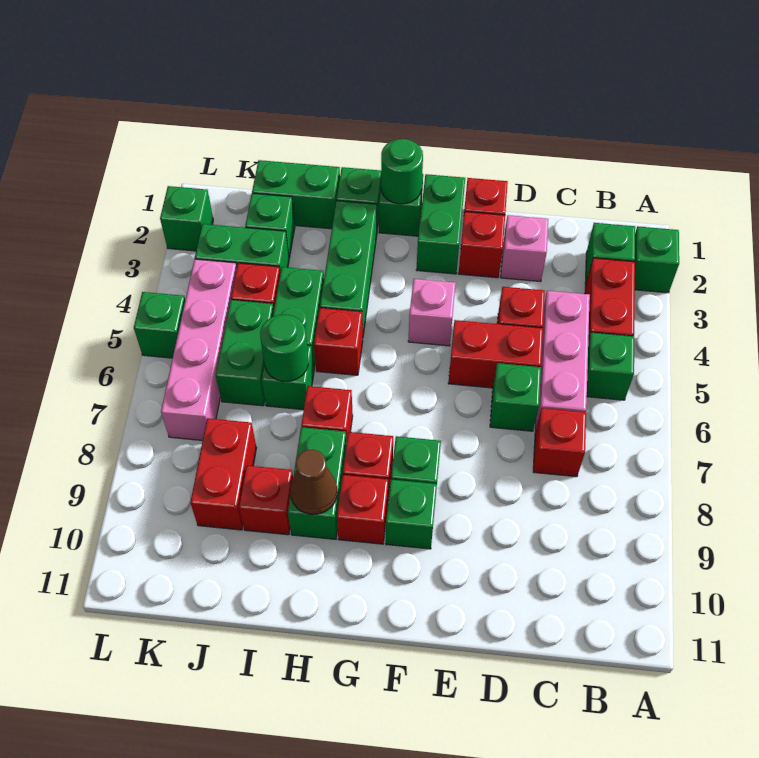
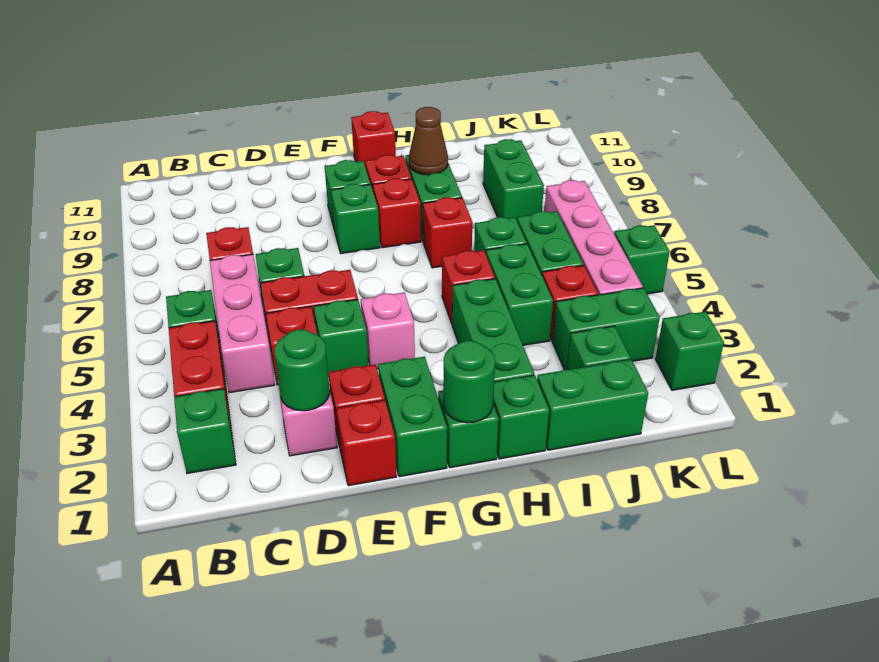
green 1x1 brick [634,226,679,293] -> green 1x1 brick moved to [314,299,368,376]
green 1x1 round brick [260,314,308,382] -> green 1x1 round brick moved to [275,330,330,411]
red 1x1 brick [239,466,293,535] -> red 1x1 brick moved to [351,111,396,168]
red 1x2 brick [190,418,256,530] -> green 1x2 brick [483,139,544,220]

